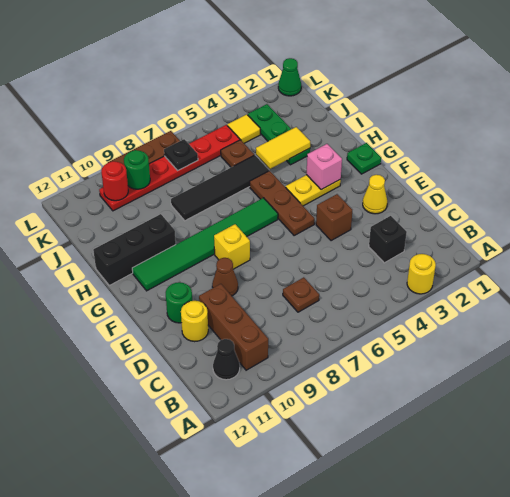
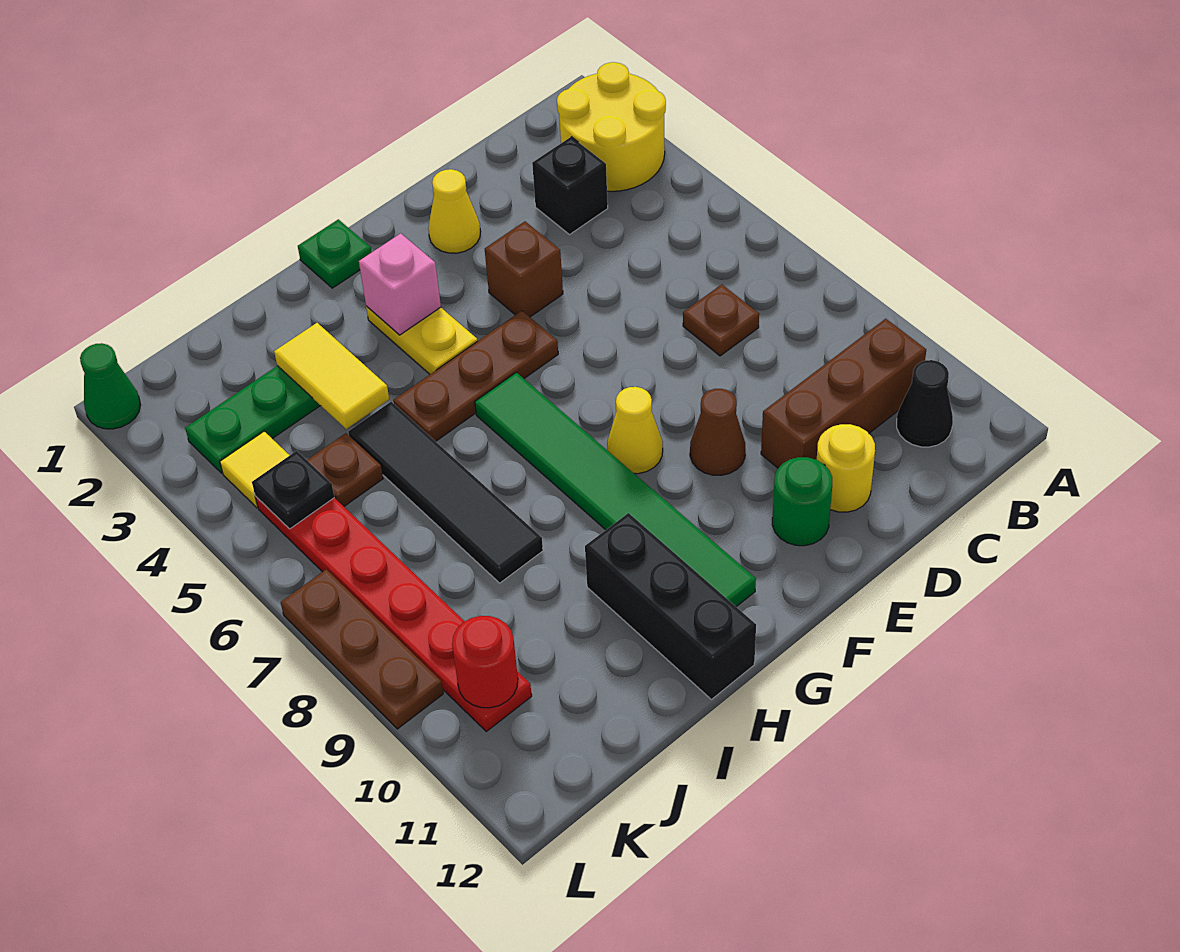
yellow 1x1 round brick [407,254,436,294] -> yellow 2x2 round brick [557,62,666,191]
yellow 1x1 brick [214,224,250,269] -> yellow 1x1 cone [607,387,663,474]
black 1x1 plate [164,139,198,170] -> black 1x1 plate moved to [252,451,334,529]
green 1x1 round brick [124,150,150,189] -> none

